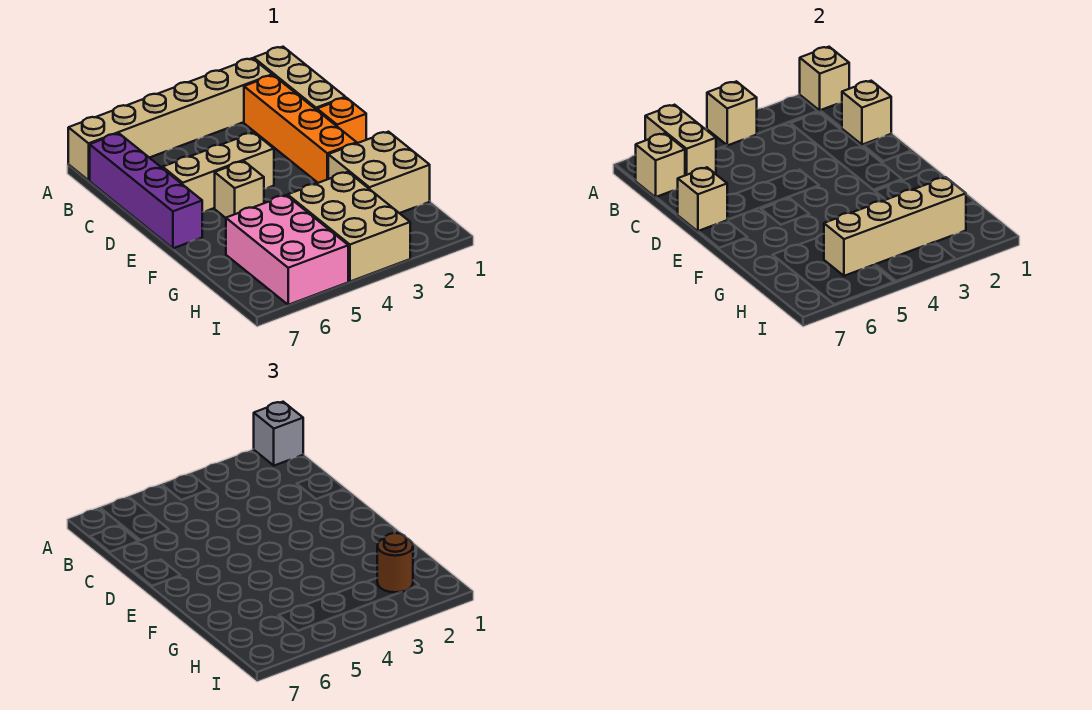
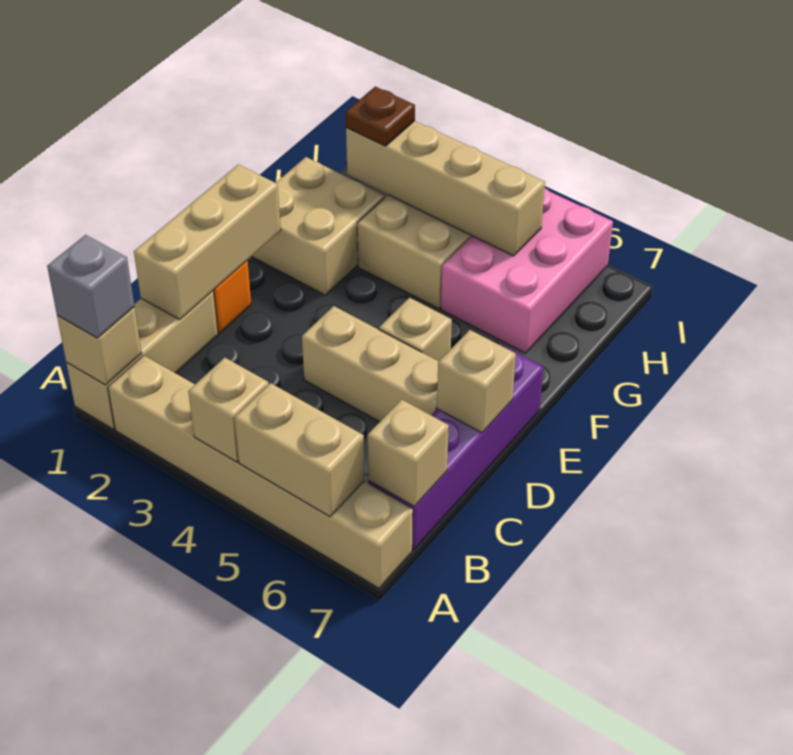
tan 1x2 brick [645,105,716,175] -> tan 1x2 brick turned to [235,383,364,517]
orange 1x4 brick [244,75,357,183] -> none
tan 1x1 brick [842,81,891,145] -> tan 1x3 brick [134,164,281,319]
brown 1x1 round brick [377,533,413,592] -> brown 1x1 plate [346,87,415,146]

